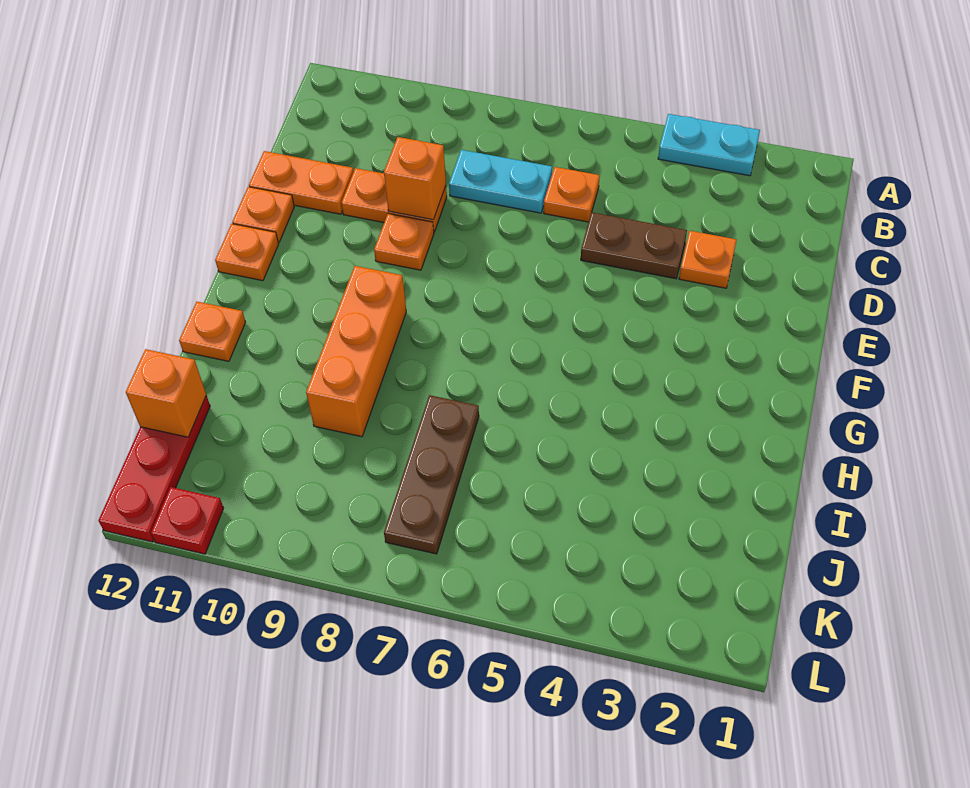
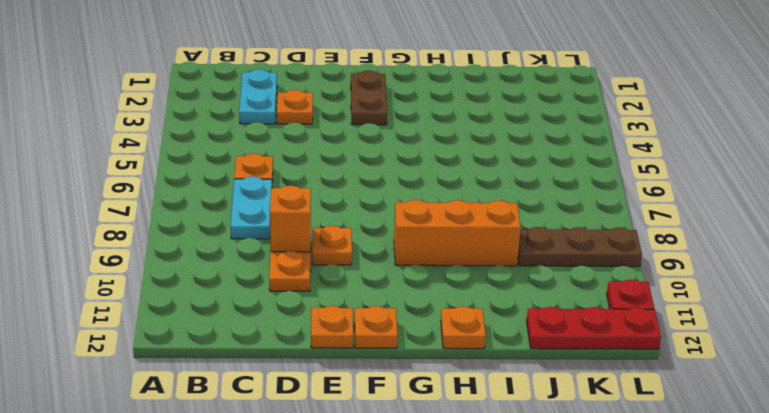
cyan 1x2 plate [658,114,760,176] -> cyan 1x2 plate moved to [239,69,277,124]
brown 1x2 plate [581,212,687,279] -> brown 1x2 plate moved to [351,70,387,125]
orange 1x2 plate [249,151,354,214] -> none
brown 1x3 plate [384,395,479,554] -> brown 1x3 plate moved to [518,227,642,267]
orange 1x1 brick [126,349,206,437] -> none

